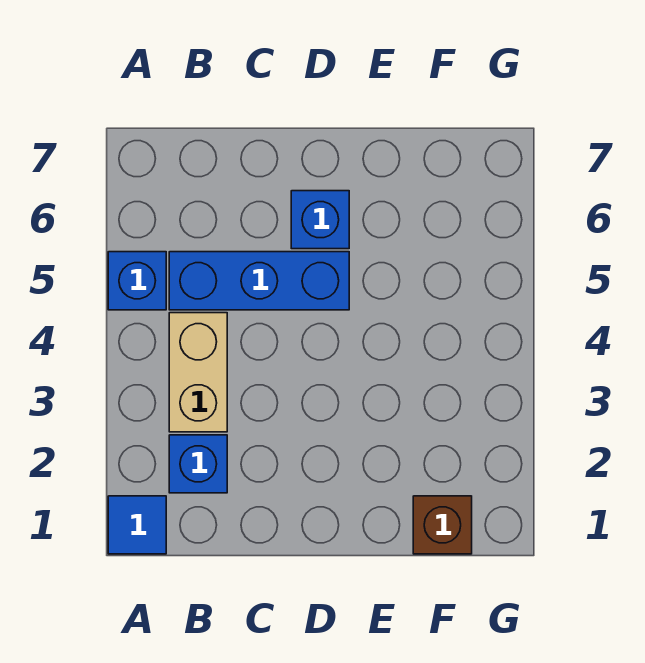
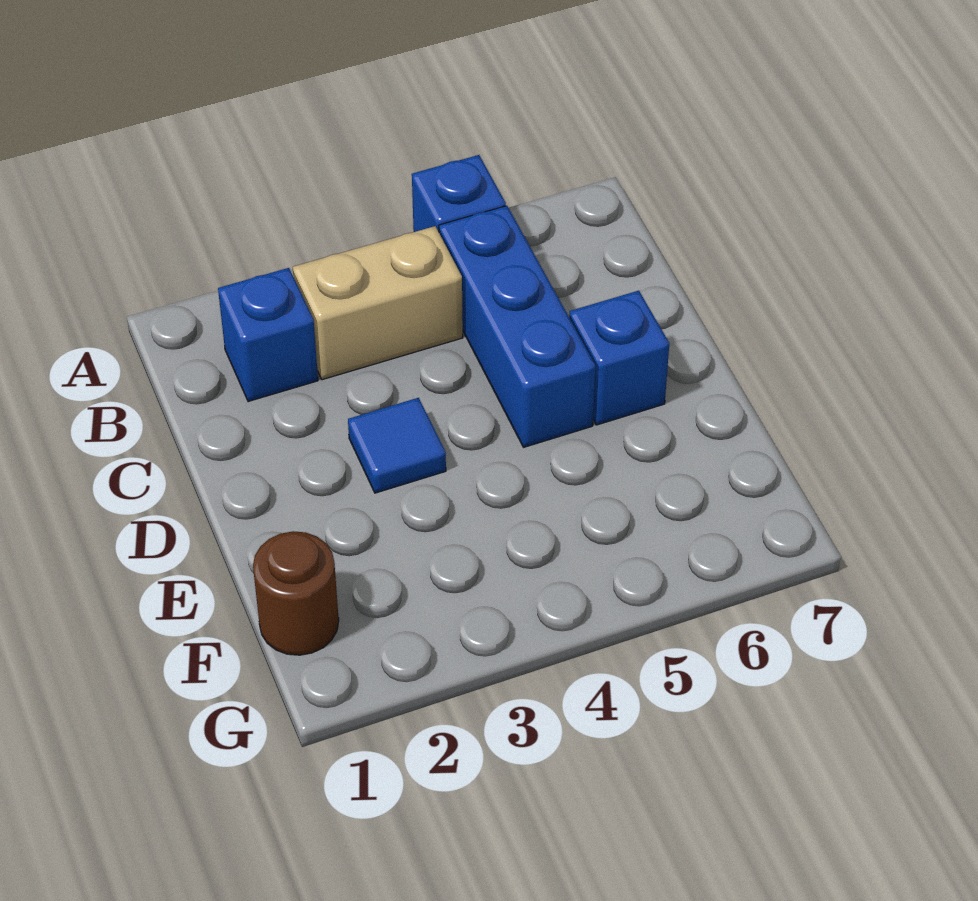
blue 1x1 tile [108,496,166,554] -> blue 1x1 tile moved to [348,398,446,493]
brown 1x1 brick [413,496,472,554] -> brown 1x1 round brick [253,531,339,655]

